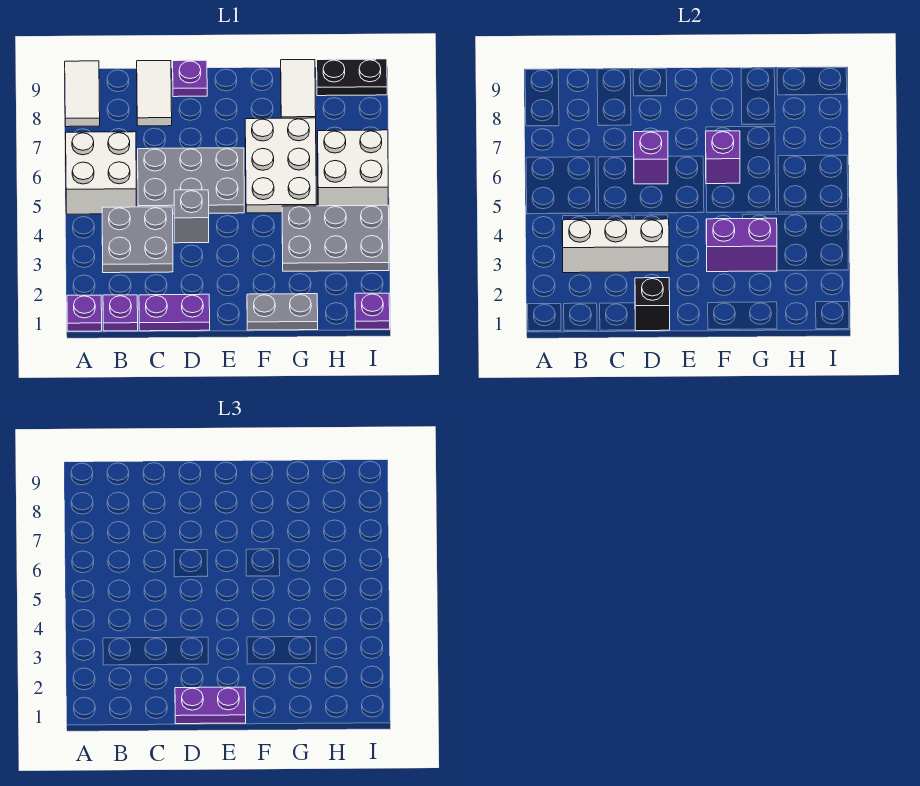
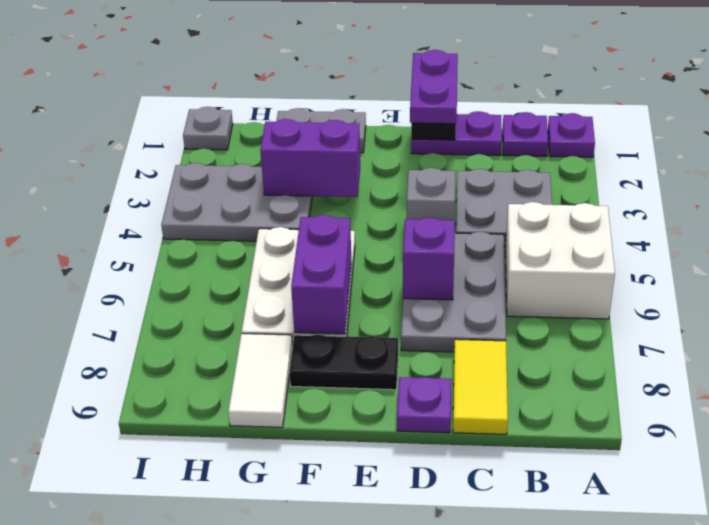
white 1x2 tile [65,61,100,127] -> none
white 1x3 brick [562,219,669,273] -> none
grey 2x3 plate [138,148,244,214] -> grey 2x3 plate turned to [401,232,506,352]
white 1x2 tile [137,61,172,126] -> yellow 1x2 tile [453,339,508,434]
purple 1x2 plate [175,687,246,724] -> purple 1x2 plate turned to [410,50,458,123]
purple 1x1 brick [706,131,740,184] -> purple 1x2 brick [291,215,352,334]
white 2x2 brick [318,130,388,206] -> none
black 1x2 plate [317,59,387,96] -> black 1x2 plate moved to [290,334,398,390]
purple 1x1 plate [355,293,390,329] -> grey 1x1 plate [183,107,233,150]

